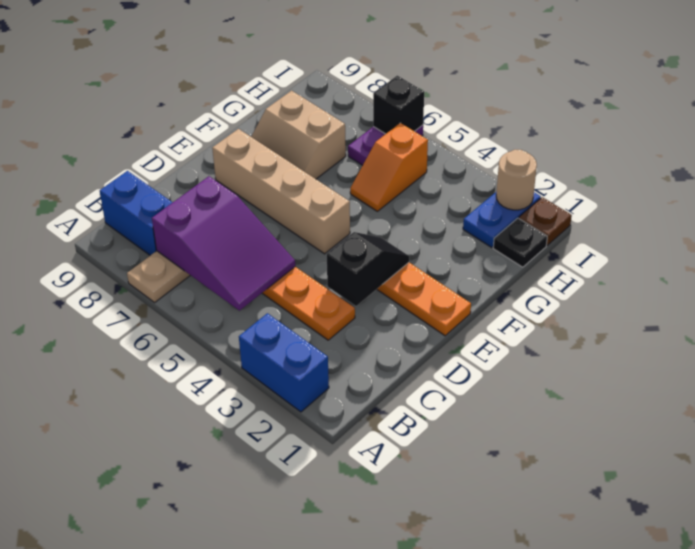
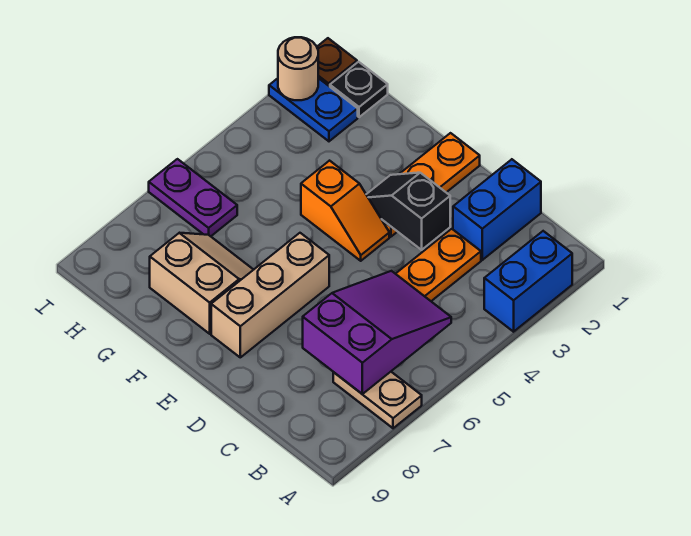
blue 1x2 brick [100,171,173,255] -> blue 1x2 brick moved to [453,159,541,260]
tan 1x4 brick [212,129,350,254] -> tan 1x3 brick [211,233,329,357]
tan 2x2 slope [251,91,346,179] -> tan 2x2 slope turned to [150,233,253,334]
orange 1x2 slope [350,123,428,211] -> orange 1x2 slope moved to [301,161,389,261]
black 1x1 brick [373,76,424,134] -> none

